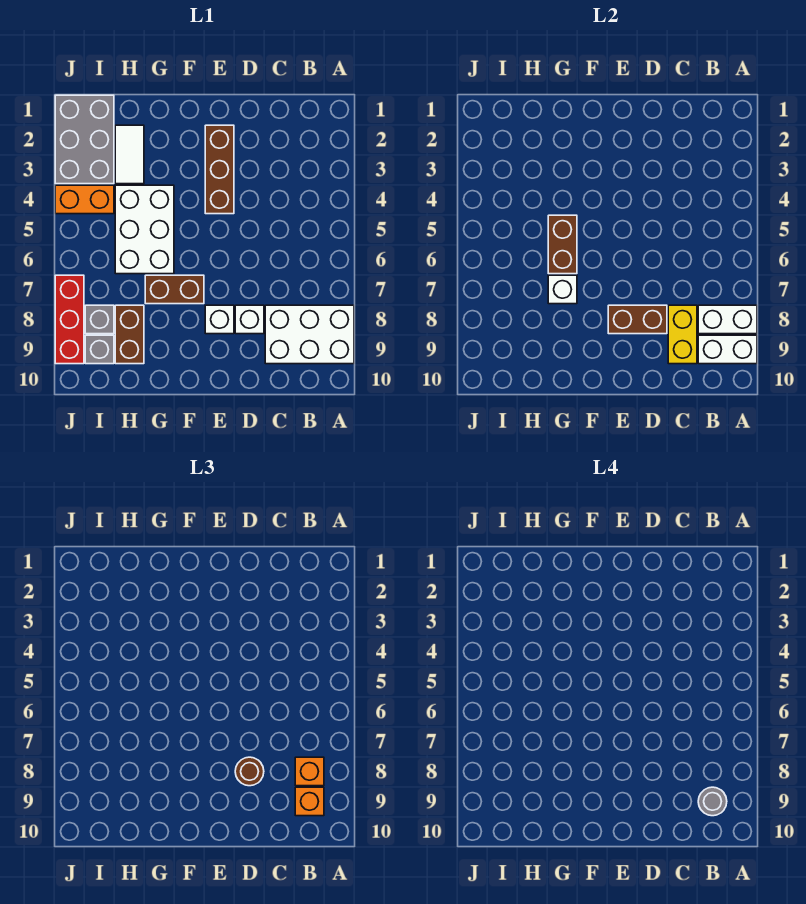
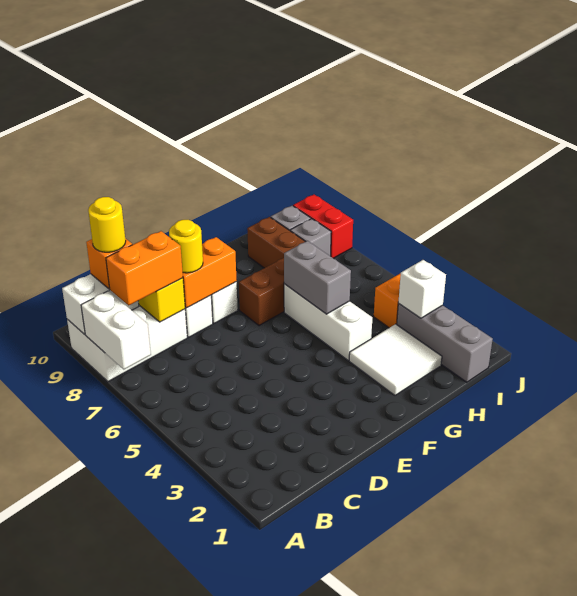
white 1x2 brick [698,305,757,334] -> white 1x2 brick turned to [81,291,151,369]
orange 1x1 brick [295,757,324,786] -> orange 1x2 brick [106,231,183,305]
grey 1x1 round brick [698,787,727,816] -> yellow 1x1 round brick [88,197,126,252]
brown 1x2 brick [608,305,667,334] -> orange 1x2 brick [183,237,237,308]
brown 1x1 round brick [235,757,264,786] -> yellow 1x1 round brick [169,220,203,273]
brown 1x3 brick [205,125,234,214] -> none
white 2x3 brick [115,185,174,274] -> white 1x3 brick [284,284,372,360]
brown 1x2 brick [548,215,577,274] -> grey 1x2 brick [284,241,351,314]
white 1x1 brick [548,275,577,304] -> white 1x1 brick moved to [398,260,446,318]
white 1x2 tile [115,125,144,184] -> white 2x2 tile [349,324,442,395]
grey 2x3 brick [55,95,114,184] -> grey 1x3 brick [397,304,493,382]
red 1x3 brick [55,275,84,364] -> red 1x2 brick [293,195,353,258]

